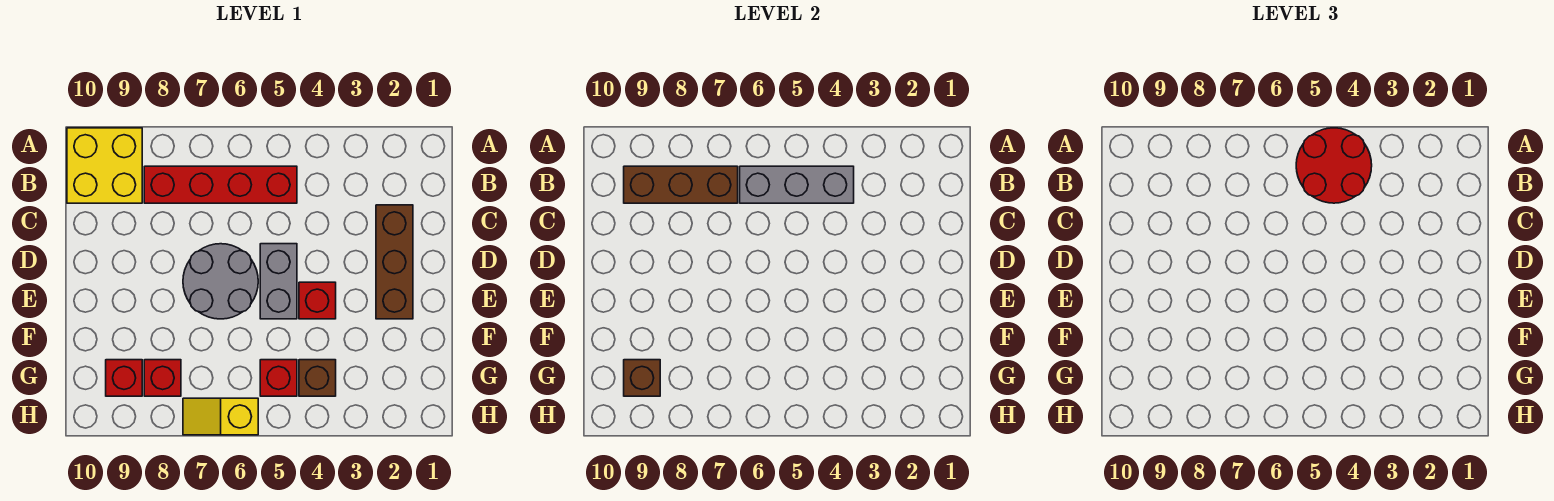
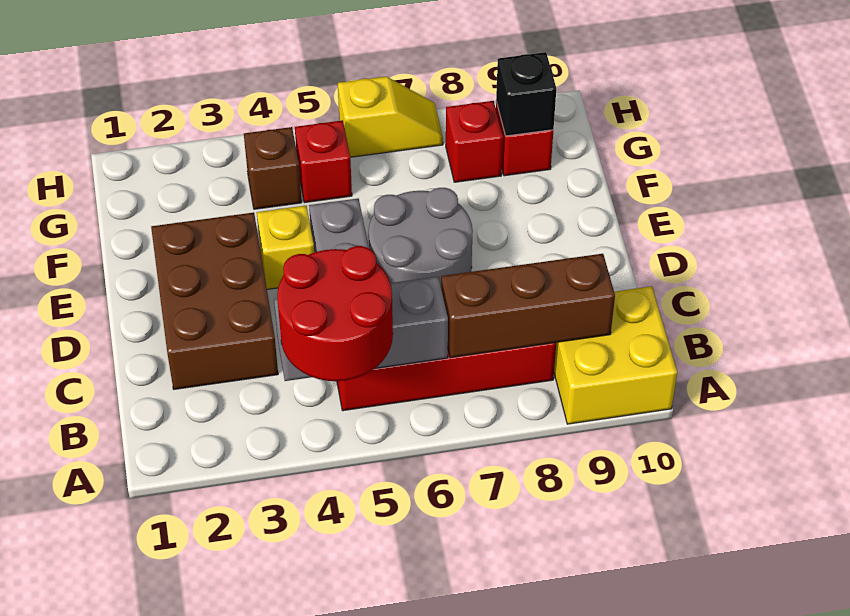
brown 1x3 brick [376,205,413,319] -> brown 2x3 brick [151,213,278,389]
red 1x1 brick [299,282,336,319] -> yellow 1x1 brick [257,206,314,289]
brown 1x1 brick [624,360,660,396] -> black 1x1 brick [496,52,556,136]

